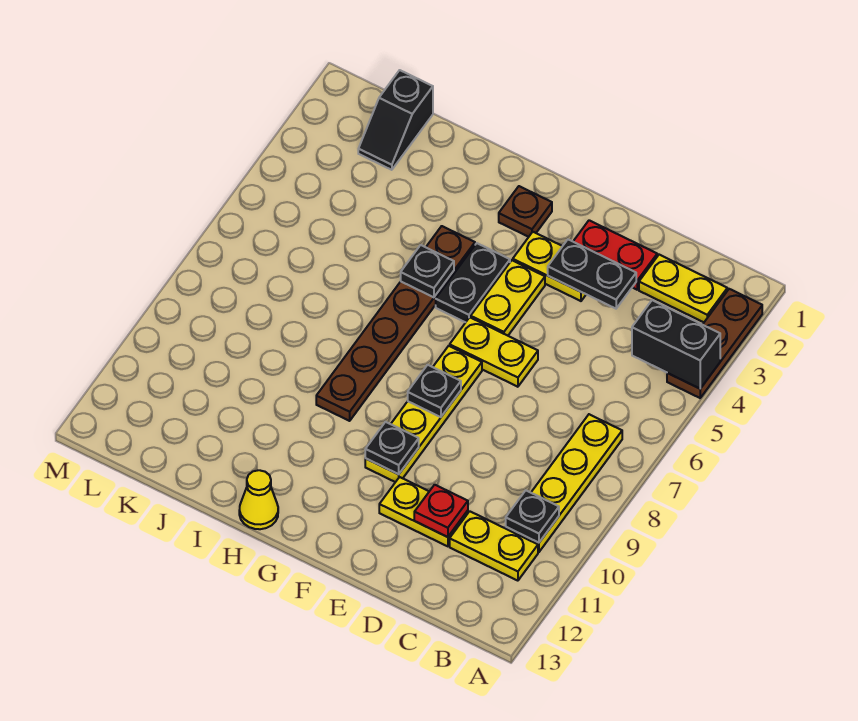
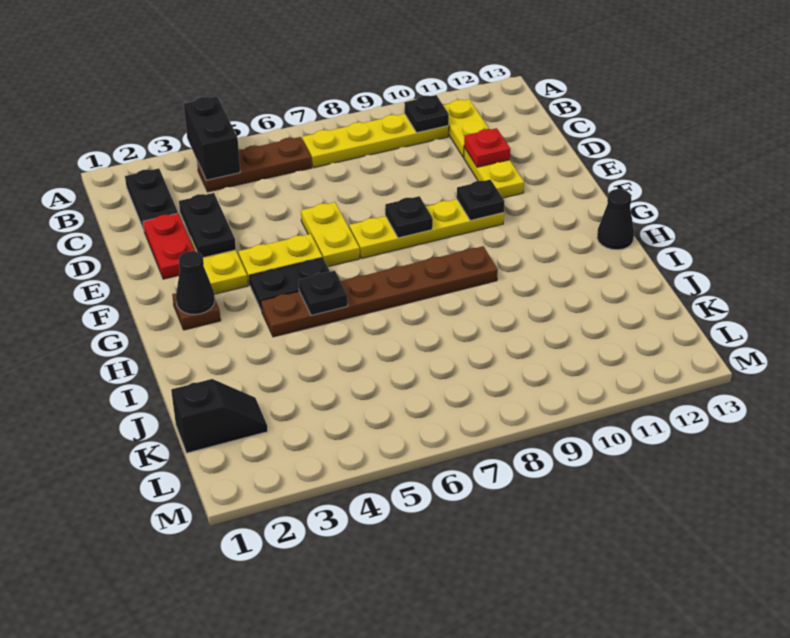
brown 1x3 plate [667,289,762,398] -> brown 1x3 plate moved to [197,137,312,192]
yellow 1x2 plate [639,255,727,322] -> black 1x2 plate [125,169,178,230]
none -> black 1x1 cone [176,251,215,315]
yellow 1x1 cone [239,470,278,529] -> black 1x1 cone [597,189,634,250]

